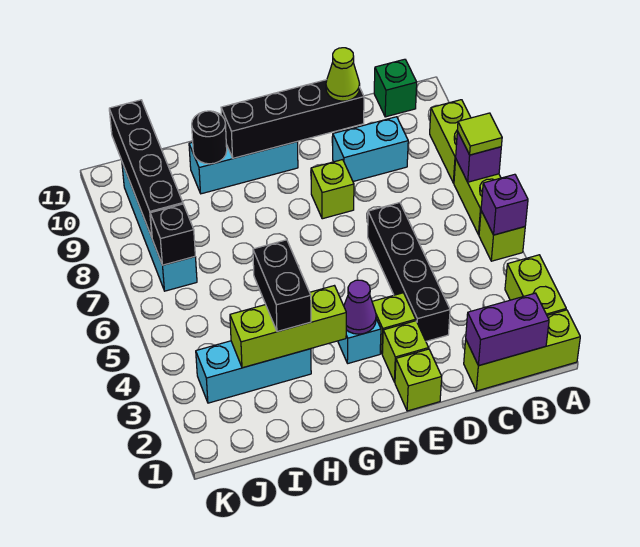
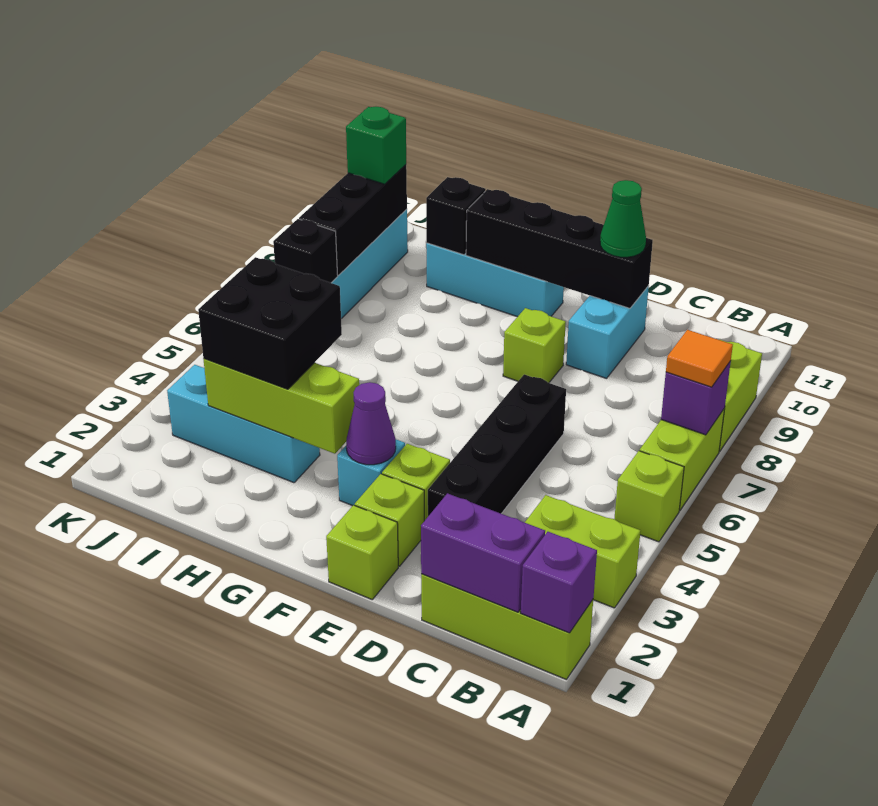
lime 1x2 brick [505,255,566,315] -> lime 1x2 brick turned to [525,495,640,608]
purple 1x1 brick [481,174,528,235] -> purple 1x1 brick moved to [521,532,597,633]
lime 1x1 tile [457,113,502,155] -> orange 1x1 tile [666,330,733,387]
green 1x1 brick [374,59,417,117] -> green 1x1 brick moved to [346,107,406,184]
cyan 1x2 brick [333,117,408,182] -> cyan 1x2 brick turned to [566,286,649,379]
lime 1x1 cone [326,48,360,101] -> green 1x1 cone [600,180,646,257]
black 1x2 brick [253,240,311,332] -> black 2x2 brick [198,257,342,389]
black 1x1 round brick [192,111,227,164] -> black 1x1 brick [426,177,486,255]
black 1x4 brick [109,100,183,237] -> black 1x3 brick [299,165,407,275]

